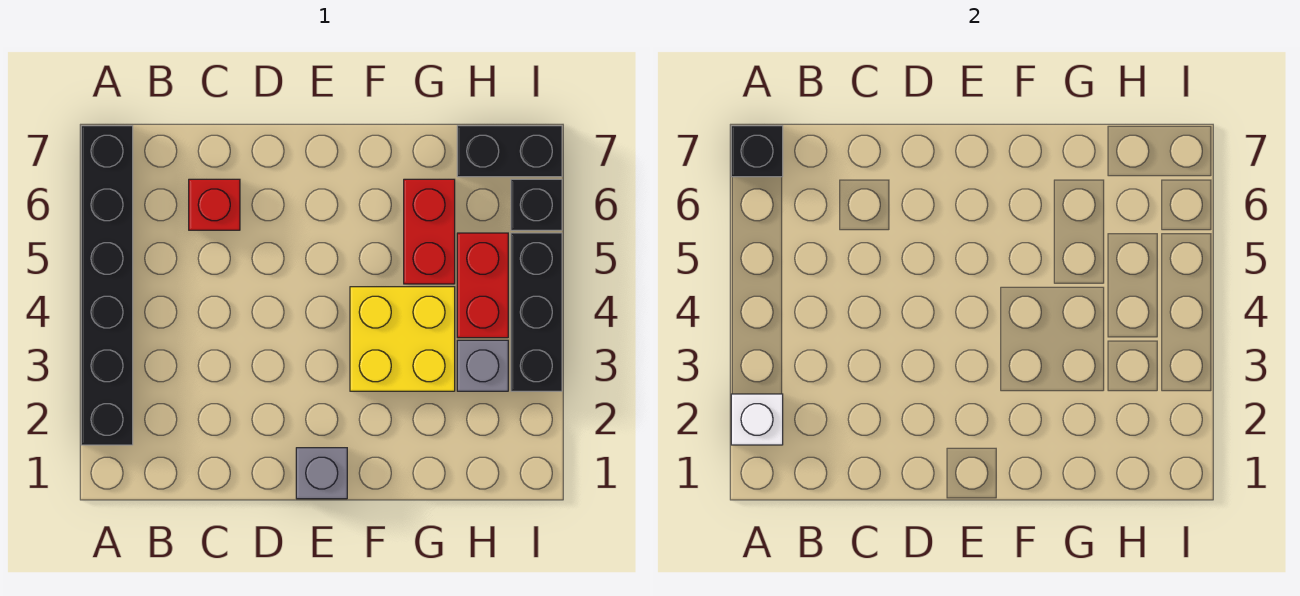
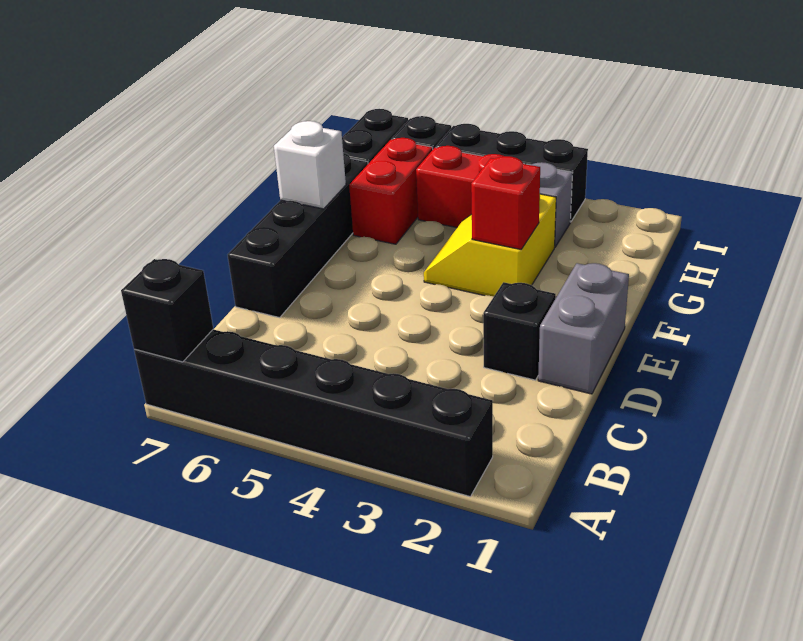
white 1x1 brick [731,394,783,445] -> white 1x1 brick moved to [274,121,346,209]
red 1x1 brick [189,179,240,230] -> red 1x1 brick moved to [471,156,540,249]
none -> black 1x1 brick [483,282,556,380]
none -> black 1x4 brick [228,153,368,318]
grey 1x1 brick [296,448,347,499] -> grey 1x2 brick [538,263,629,394]
yellow 2x2 brick [350,287,455,391] -> yellow 2x2 slope [424,194,556,297]
red 1x2 brick [404,179,455,284] -> red 1x2 brick turned to [349,138,433,244]

